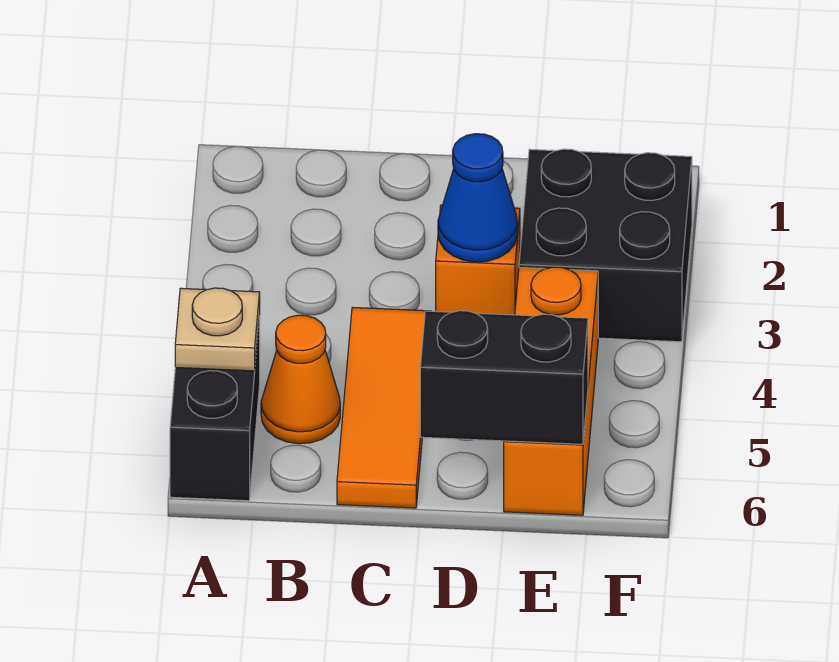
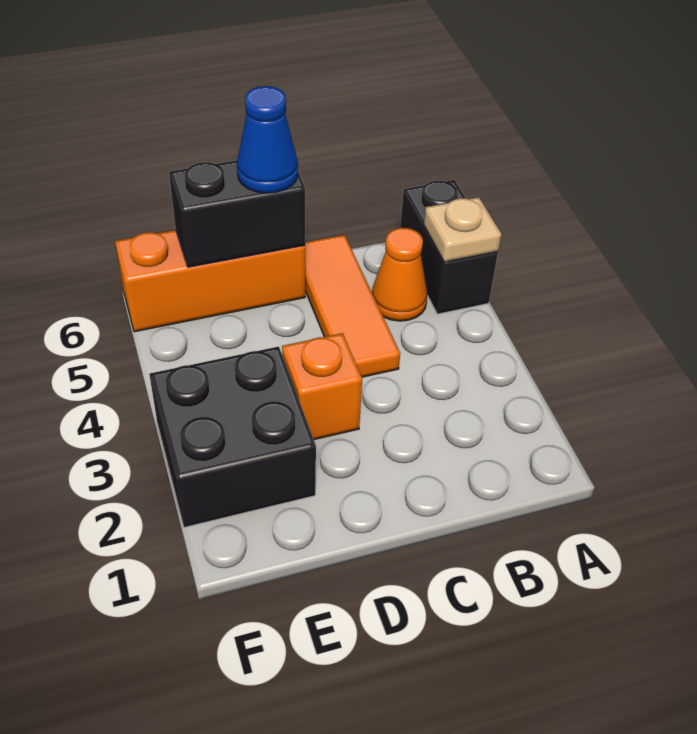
blue 1x1 cone [438,134,518,262] -> blue 1x1 cone moved to [237,86,298,193]
orange 1x3 brick [504,267,598,515] -> orange 1x3 brick turned to [115,230,305,332]

